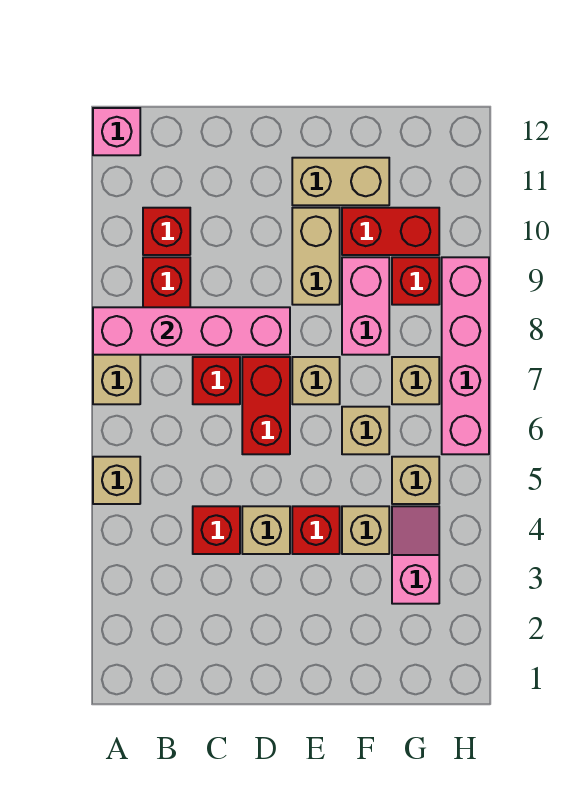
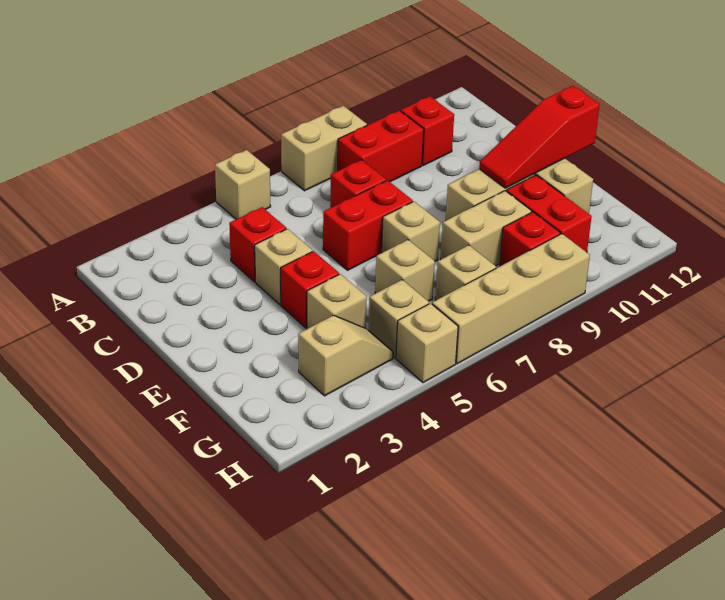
pink 1x4 brick [93,307,290,355] -> none
pink 1x1 brick [93,108,140,155] -> none
none -> red 1x3 slope [479,86,600,188]
pink 1x2 brick [342,257,389,355] -> tan 1x2 brick [441,191,532,266]
pink 1x2 slope [392,506,439,604] -> tan 1x2 slope [298,315,393,396]
none -> tan 1x1 brick [396,303,458,383]
pink 1x4 brick [442,257,489,454] -> tan 1x4 brick [432,234,590,364]

